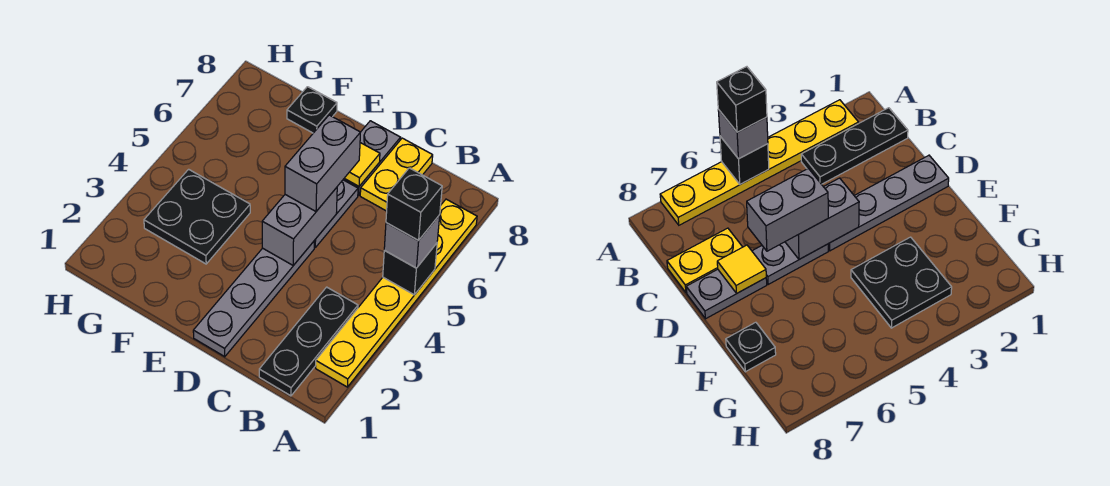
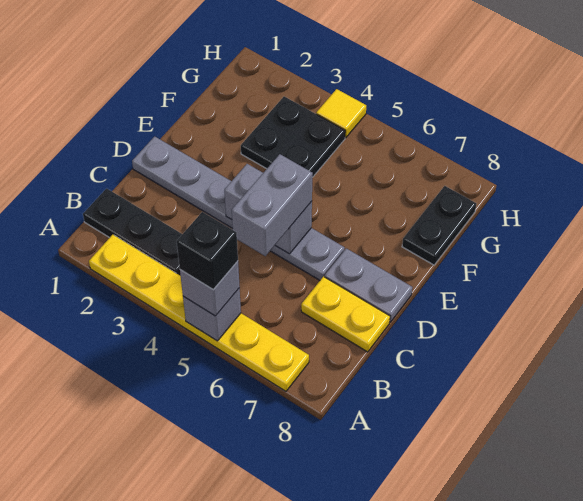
black 1x1 brick [383,243,437,295] -> grey 1x1 brick [183,288,241,341]
grey 1x2 brick [285,115,360,211] -> grey 1x2 brick turned to [232,154,313,256]
yellow 1x1 tile [345,143,380,186] -> yellow 1x1 tile moved to [316,89,366,138]
black 1x1 plate [287,87,337,133] -> black 1x2 plate [402,186,476,265]

